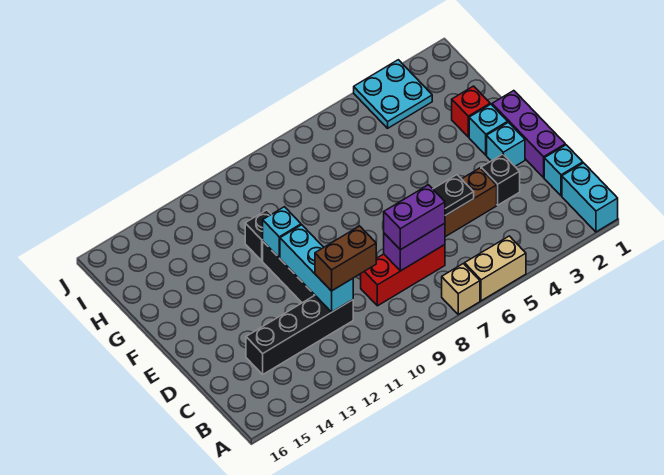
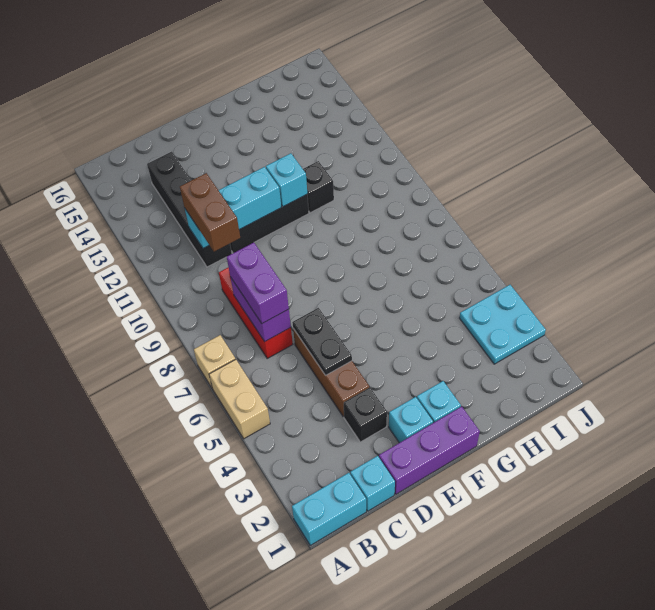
red 1x1 brick [452,86,490,137] -> none

